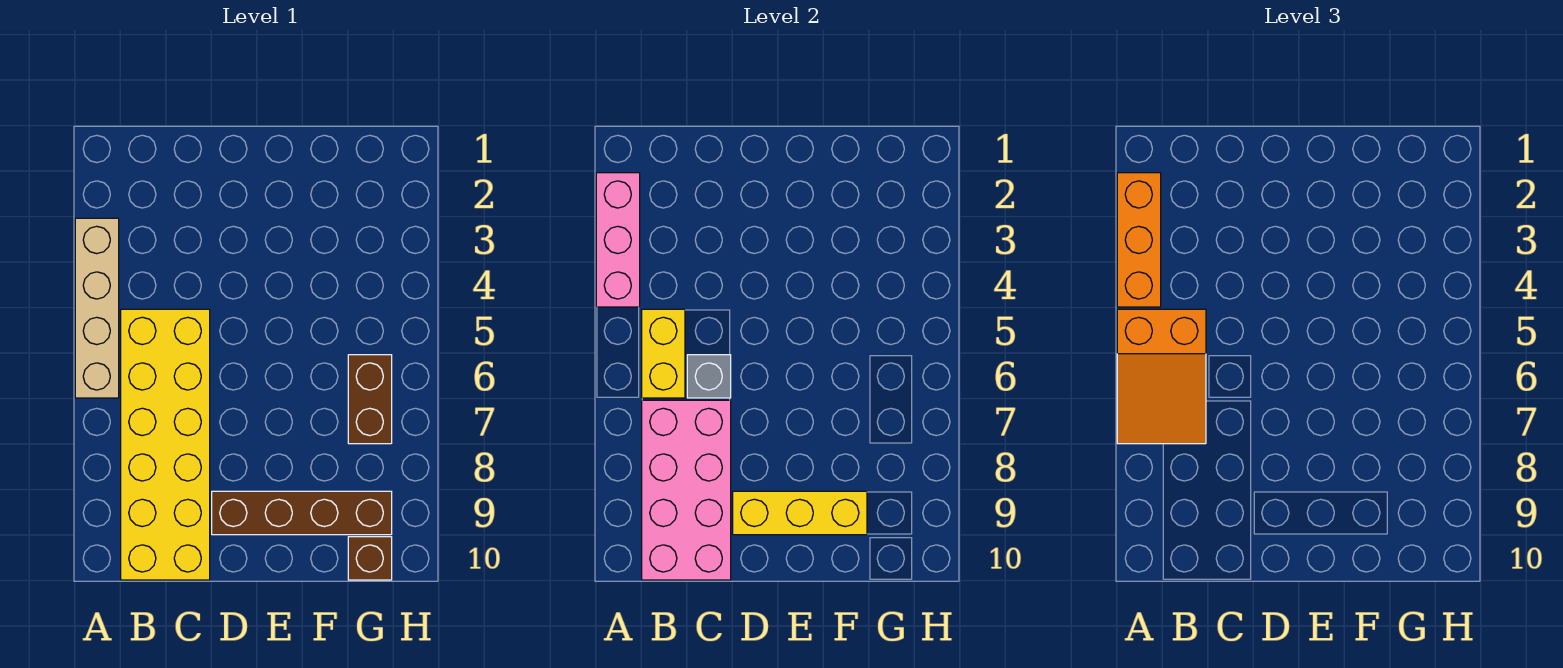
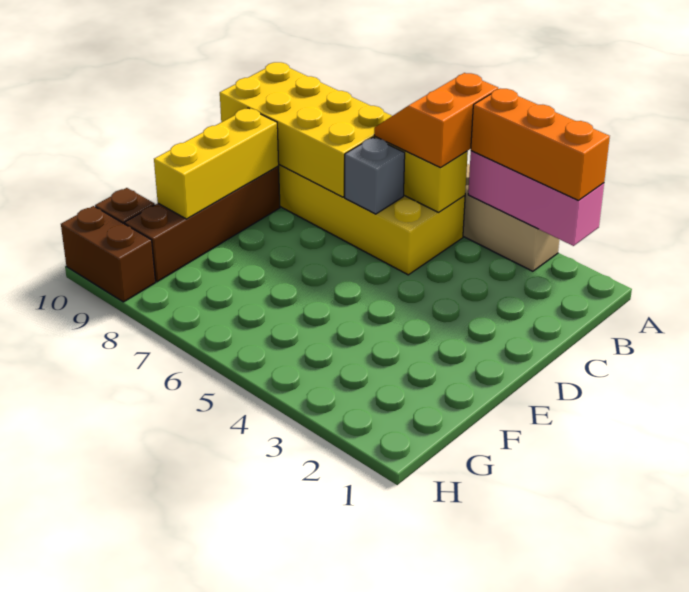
orange 2x3 slope [1117,309,1206,444] -> orange 2x2 slope [374,73,498,168]
pink 2x4 brick [642,400,731,580] -> yellow 2x4 brick [220,62,392,197]
brown 1x2 brick [348,355,392,444] -> brown 1x2 brick moved to [61,206,155,302]

